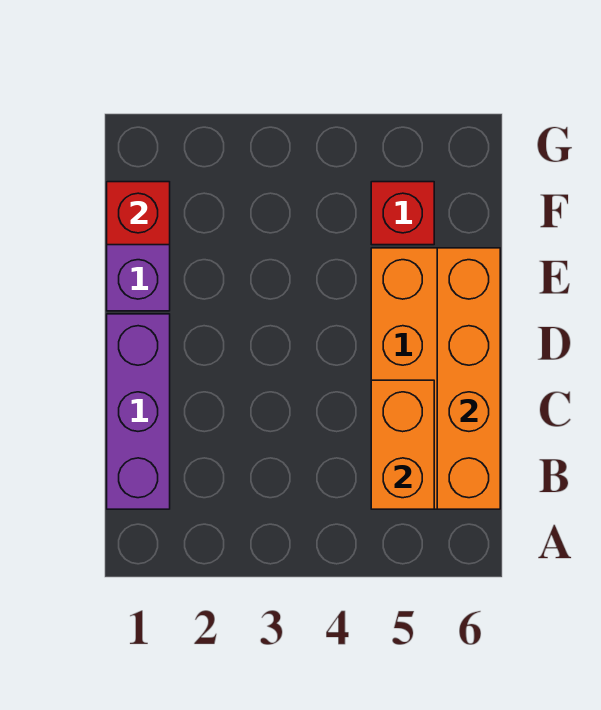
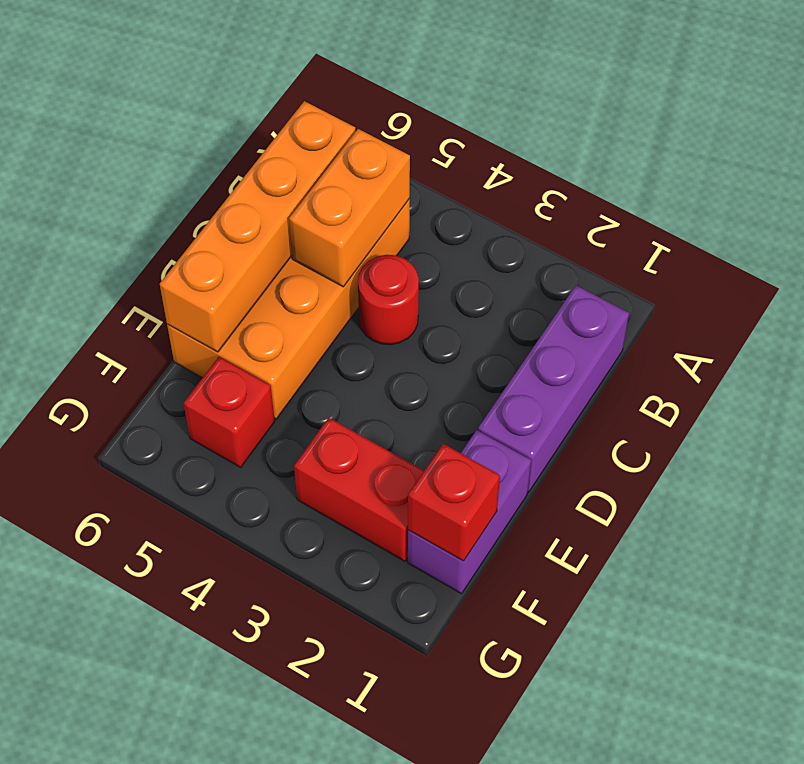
none -> red 1x1 round brick [358,255,419,345]
none -> red 1x2 brick [294,418,424,561]

